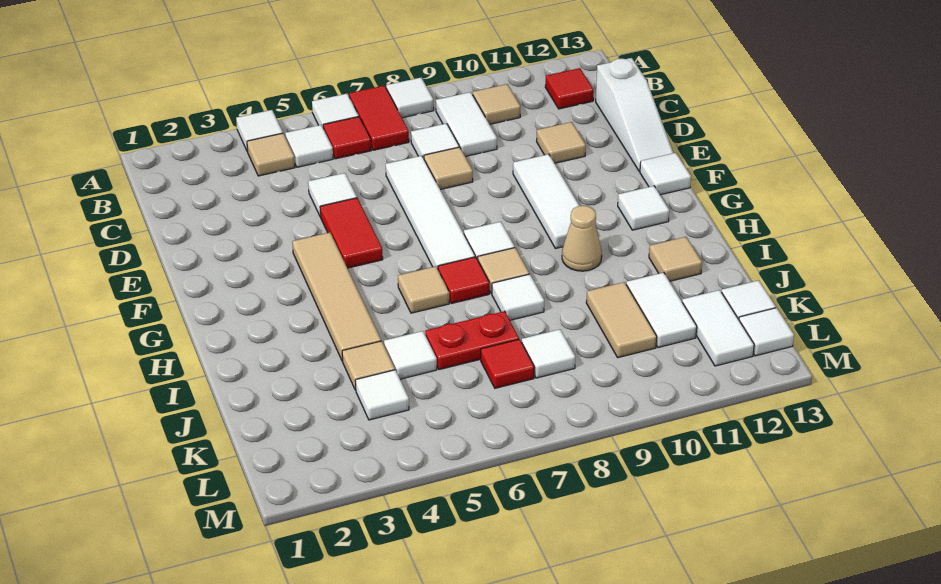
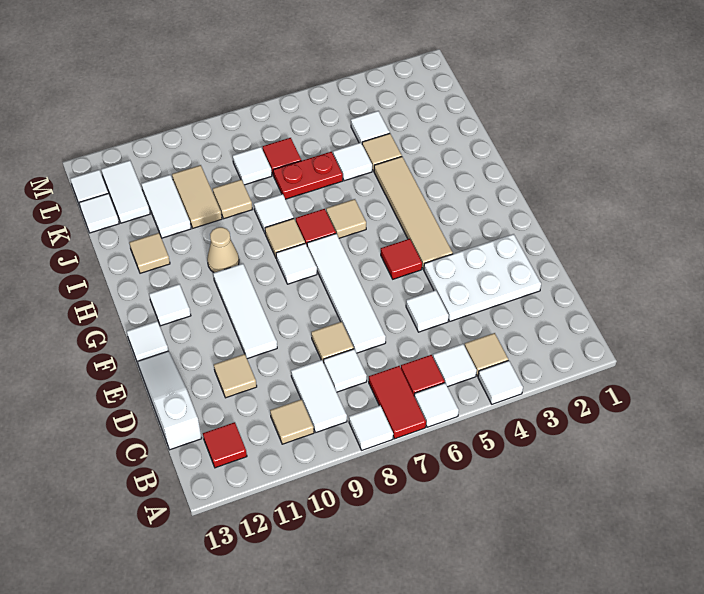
none -> white 2x3 plate [424,234,541,321]
red 1x2 tile [320,198,383,268] -> red 1x1 tile [381,239,422,279]
none -> tan 1x1 tile [213,180,252,219]

